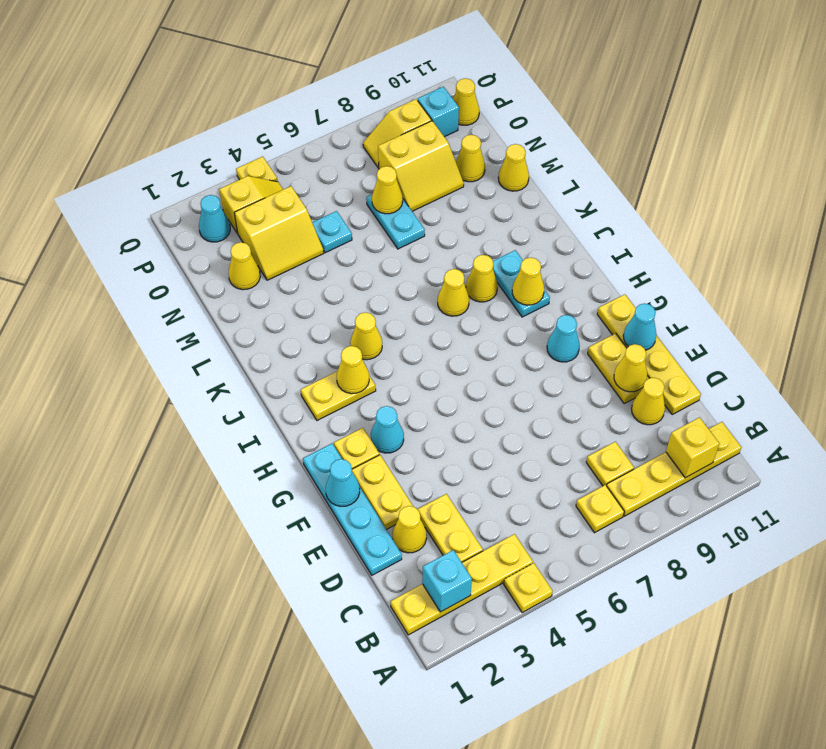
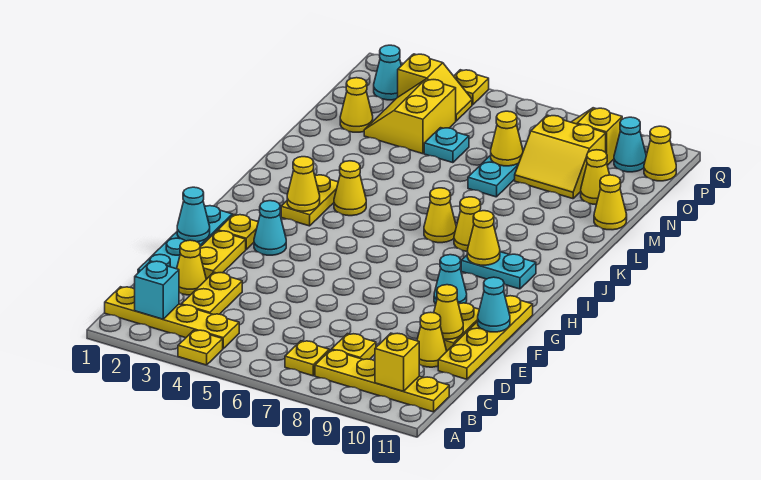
yellow 1x2 plate [301,371,376,421] -> yellow 1x2 plate turned to [281,175,338,226]
cyan 1x2 plate [493,250,550,317] -> cyan 1x2 plate turned to [461,252,536,289]
yellow 2x2 slope [234,186,324,280] -> yellow 2x2 slope turned to [364,79,456,154]
cyan 1x1 brick [418,87,459,137] -> cyan 1x1 cone [614,117,646,172]

